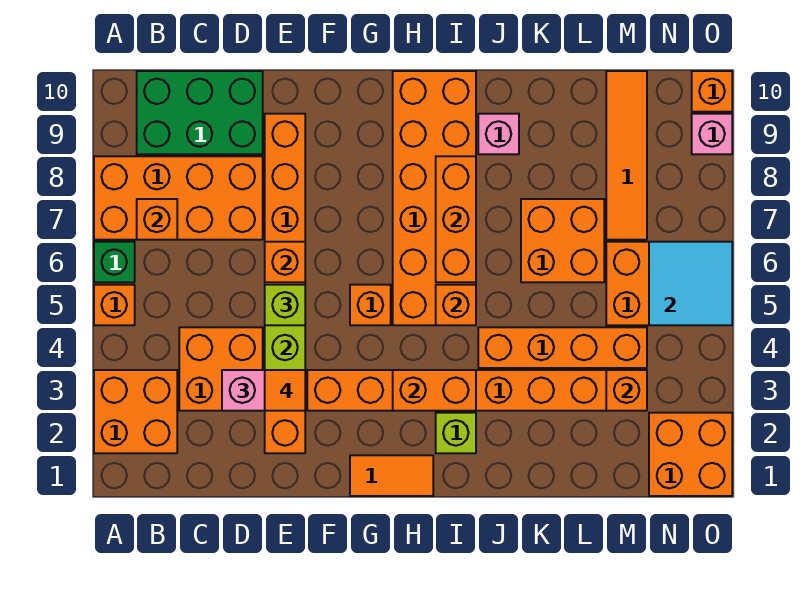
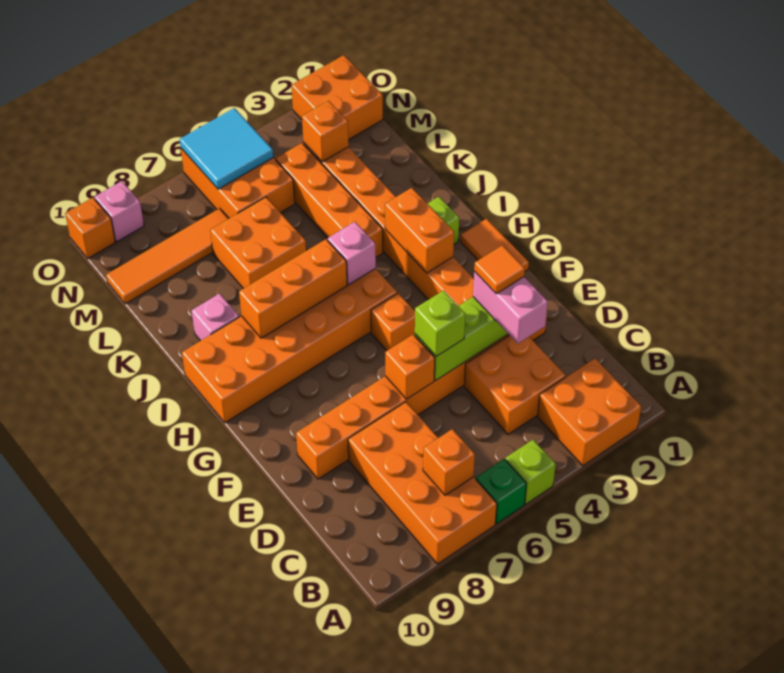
orange 1x1 brick [94,285,135,325] -> lime 1x1 brick [505,440,556,504]
green 2x3 brick [137,71,263,154] -> none
orange 1x1 brick [436,285,476,325] -> pink 1x1 brick [328,222,376,285]

